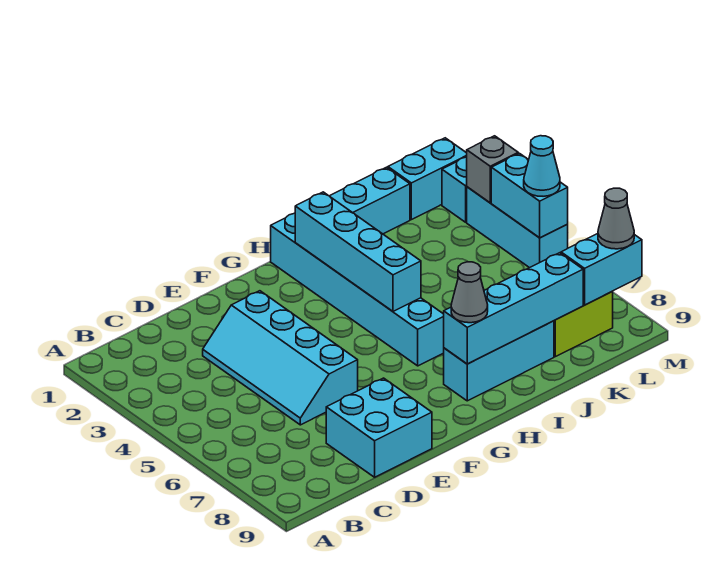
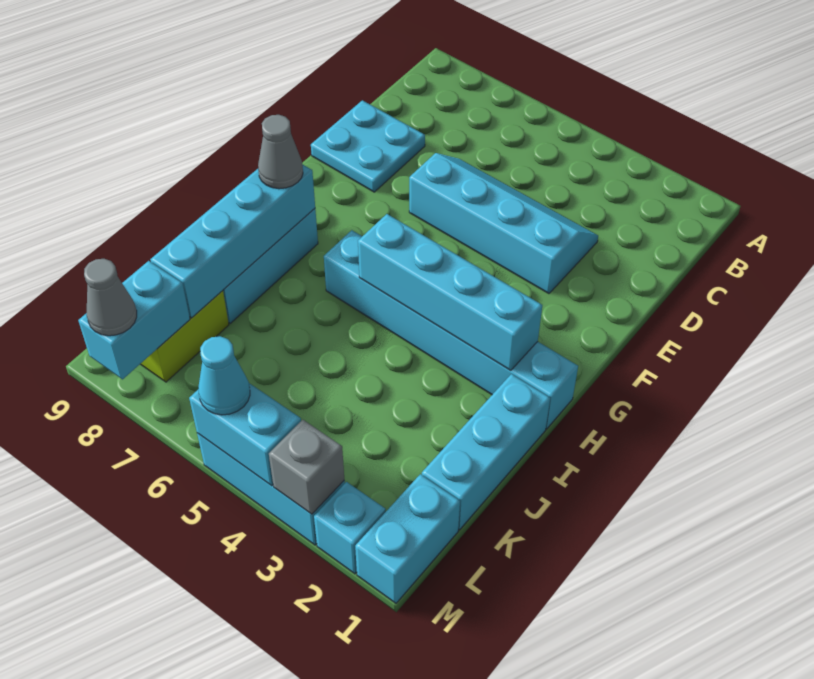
cyan 2x2 brick [326,378,432,477] -> cyan 2x2 plate [311,100,425,192]

